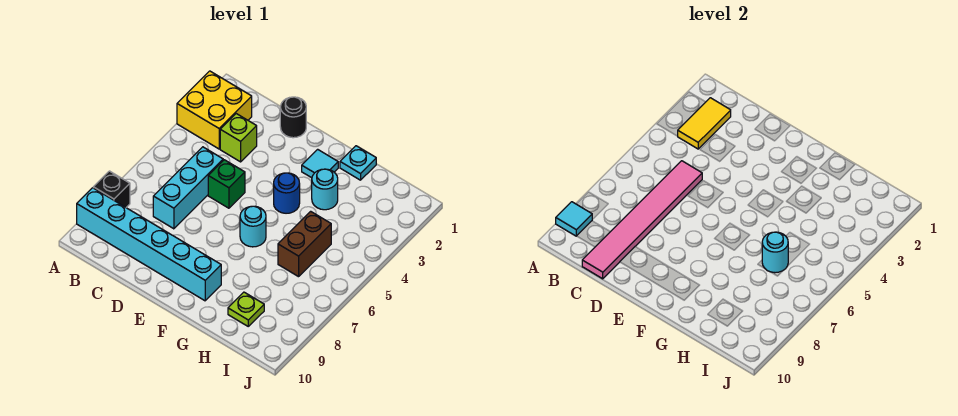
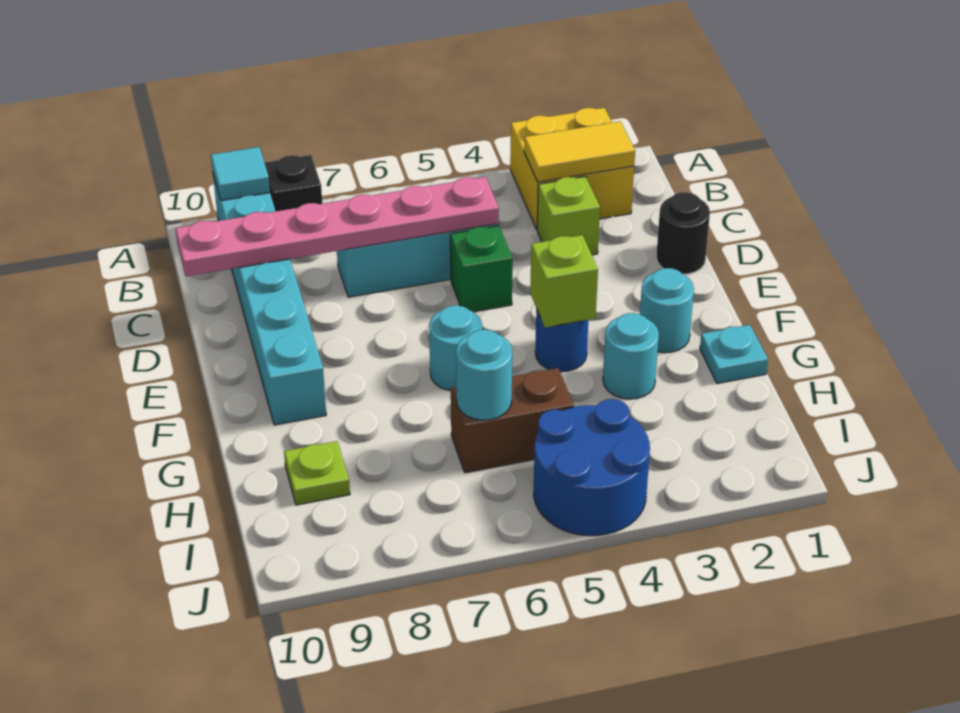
pink 1x6 tile [582,161,702,279] -> pink 1x6 plate [176,177,499,276]
cyan 1x1 tile [302,149,338,178] -> cyan 1x1 round brick [640,268,694,353]
none -> lime 1x1 brick [530,235,598,327]
none -> blue 2x2 round brick [534,399,650,536]

